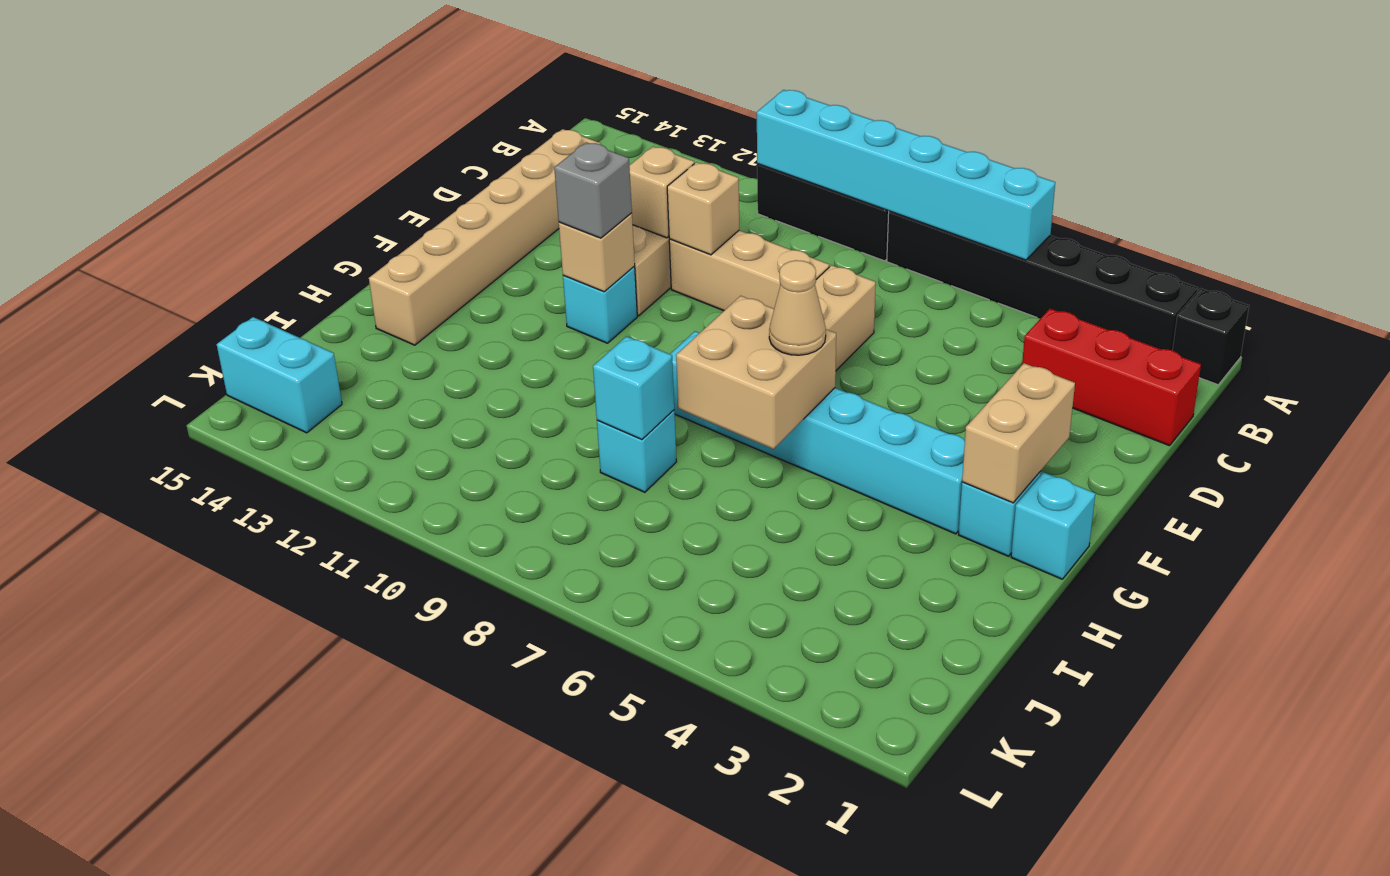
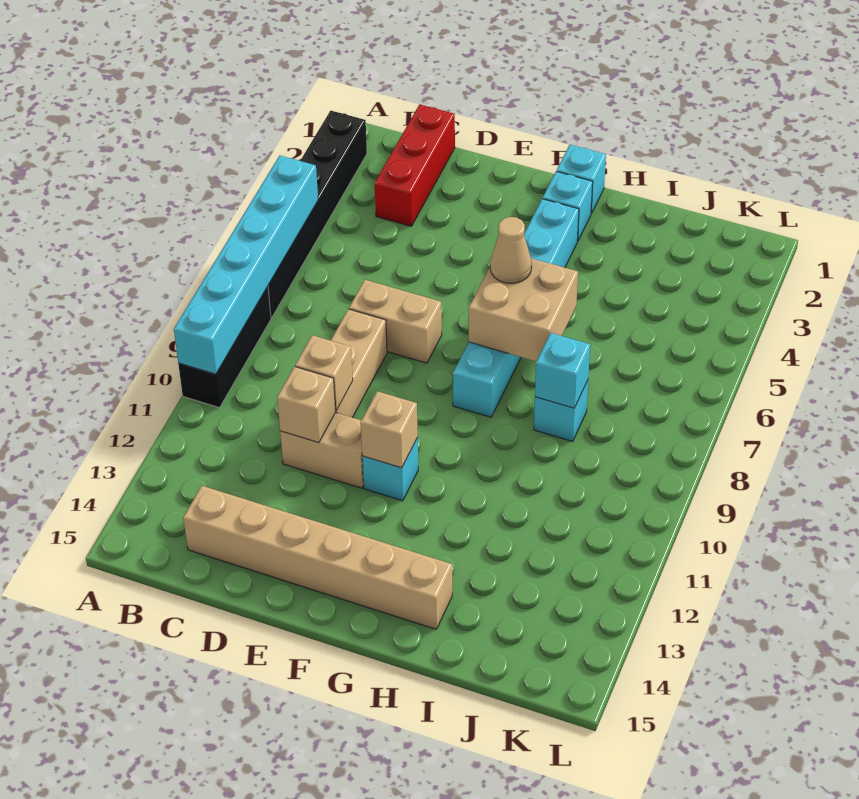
black 1x1 brick [1172,288,1249,385] -> none
tan 1x2 brick [962,363,1075,503] -> none
grey 1x1 brick [554,142,632,238] -> none
cyan 1x2 brick [217,317,342,433] -> none

